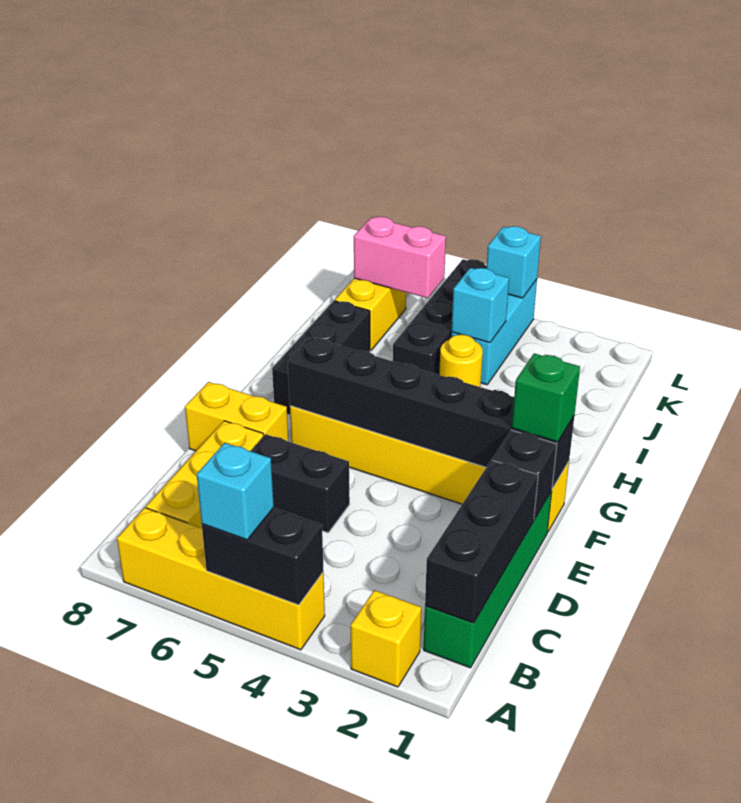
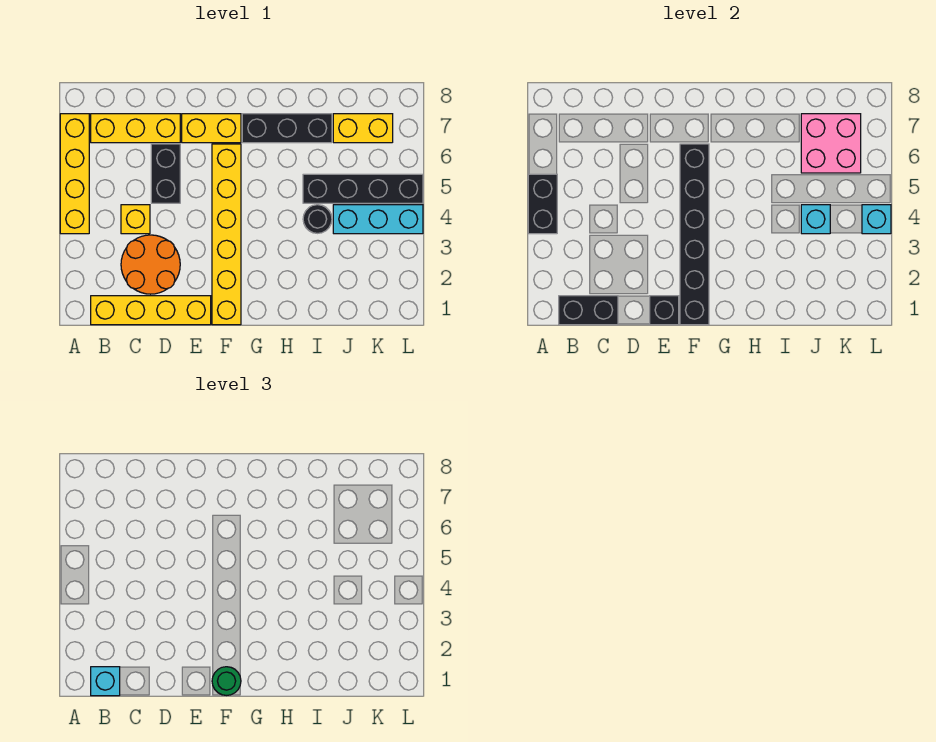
yellow 1x1 brick [351,590,421,687] -> yellow 1x1 brick moved to [121,205,150,234]
cyan 1x1 brick [197,443,274,540] -> cyan 1x1 brick moved to [91,667,120,696]
green 1x4 brick [424,491,552,668] -> yellow 1x4 brick [91,296,211,325]
black 1x3 brick [425,460,538,623] -> black 1x2 brick [559,296,618,325]
none -> orange 2x2 round brick [121,235,180,294]
yellow 1x2 brick [185,382,288,451] -> yellow 1x2 brick turned to [182,114,241,143]
green 1x1 brick [512,354,580,442] -> green 1x1 round brick [212,667,241,695]
yellow 1x1 round brick [439,335,483,387] -> black 1x1 round brick [303,205,332,233]
pink 1x2 brick [354,217,446,298] -> pink 2x2 brick [801,114,861,173]

